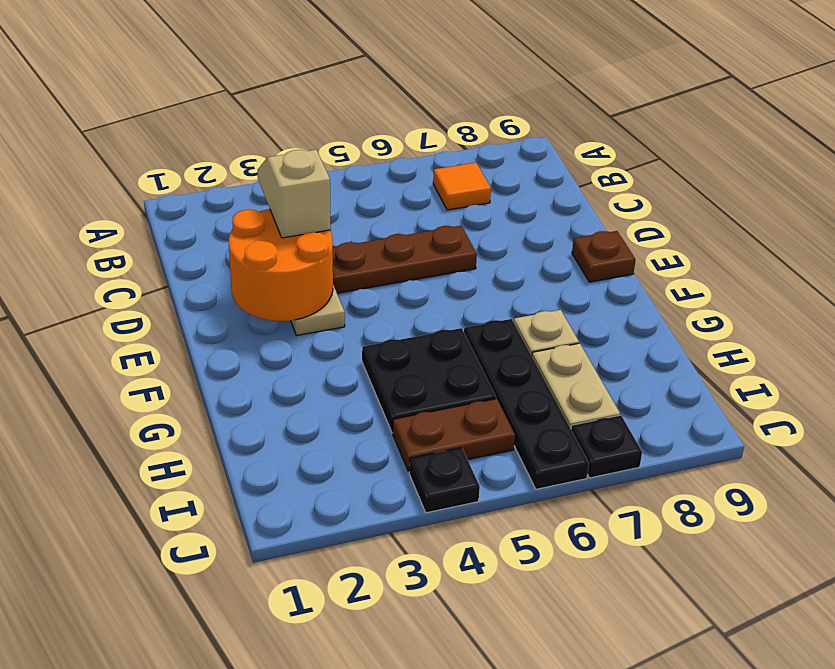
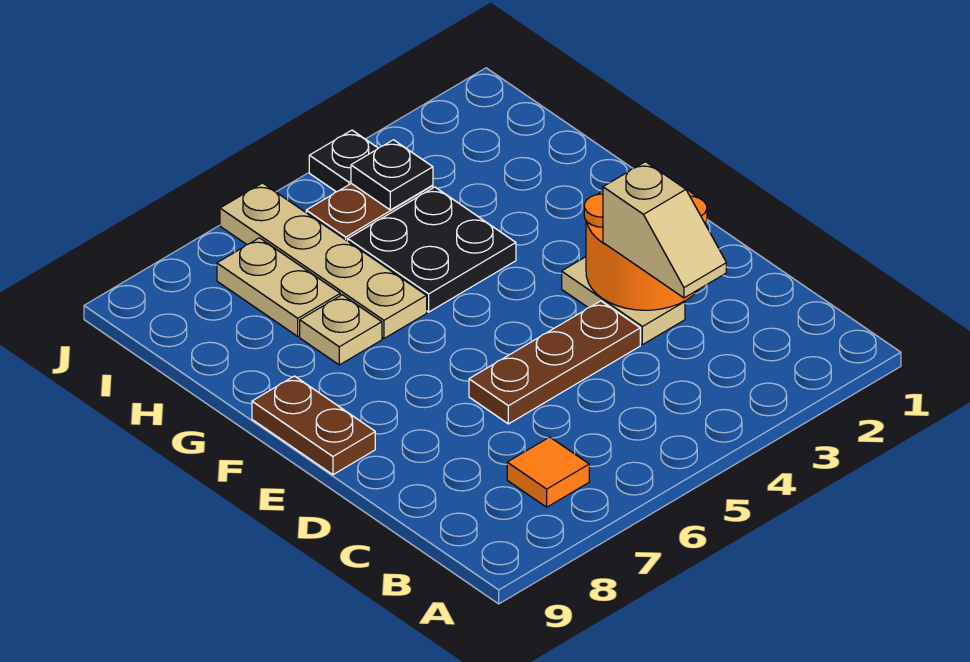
brown 1x1 plate [572,231,636,282] -> brown 1x2 plate [252,376,375,475]
black 1x4 plate [464,319,589,489] -> tan 1x4 plate [220,183,427,338]
black 1x1 plate [571,415,642,478] -> black 1x1 plate moved to [351,140,433,210]

